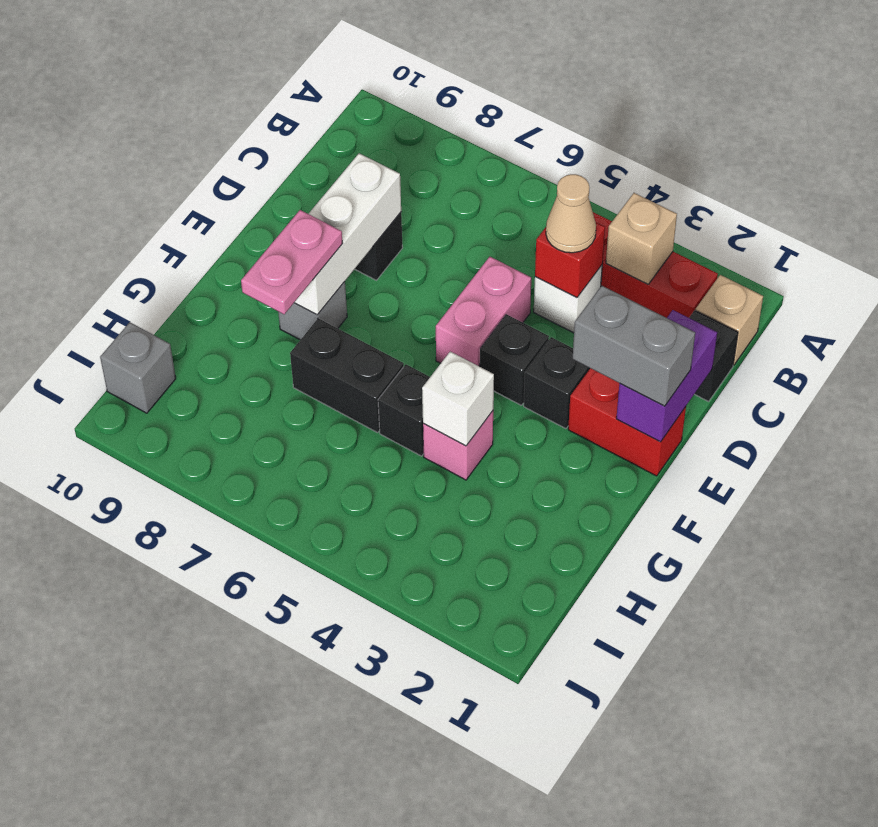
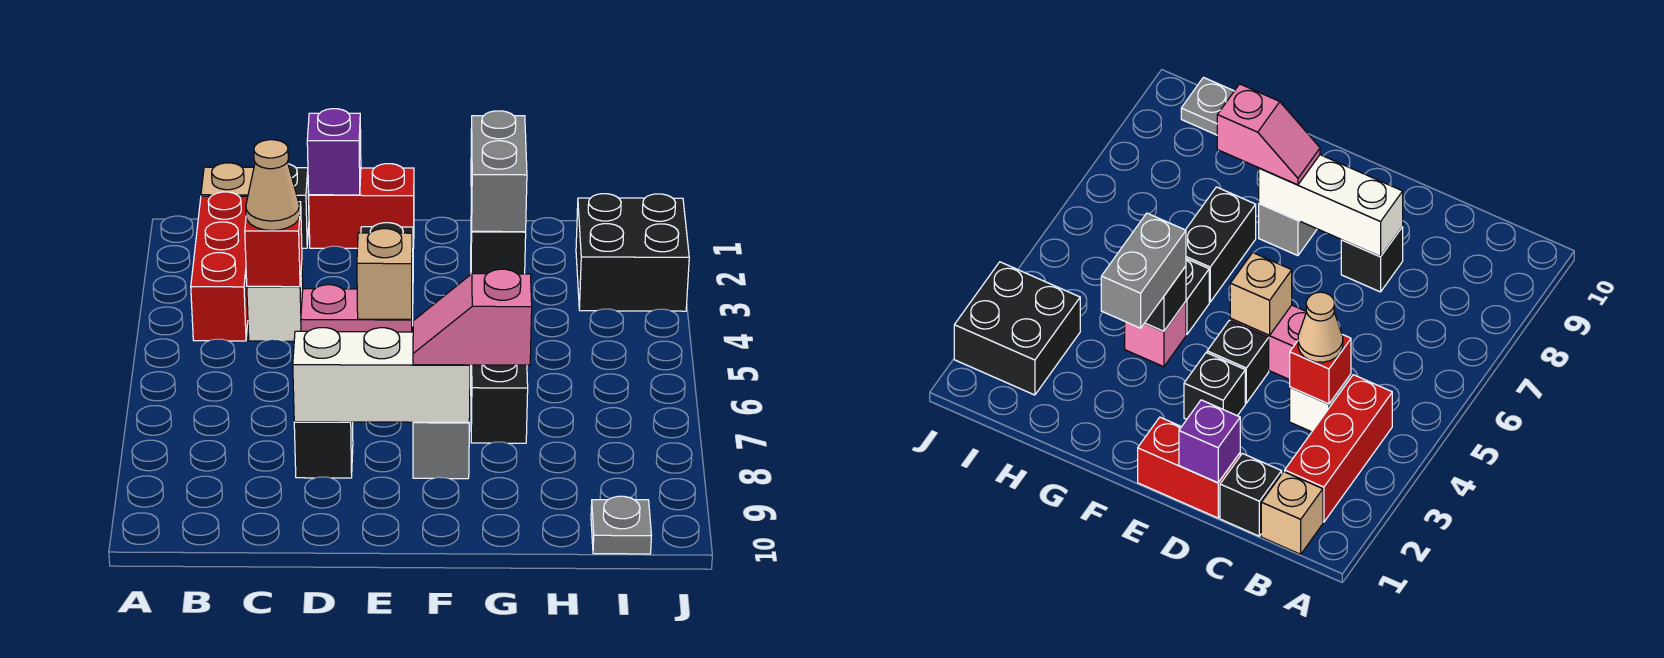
tan 1x1 brick [606,193,677,284] -> tan 1x1 brick moved to [357,229,412,319]
purple 1x2 brick [616,310,717,442] -> purple 1x1 brick [307,109,361,195]
red 1x2 brick [568,368,686,476] -> red 1x2 brick turned to [309,164,414,248]
grey 1x2 brick [573,286,695,406] -> grey 1x2 brick moved to [471,111,527,232]
pink 1x2 plate [241,210,343,314] -> pink 1x2 slope [413,269,532,365]
white 1x1 brick [422,352,494,446] -> black 1x1 brick [471,219,526,274]
none -> black 2x2 brick [576,194,689,311]
grey 1x1 brick [100,322,176,413] -> grey 1x1 plate [591,496,651,554]

